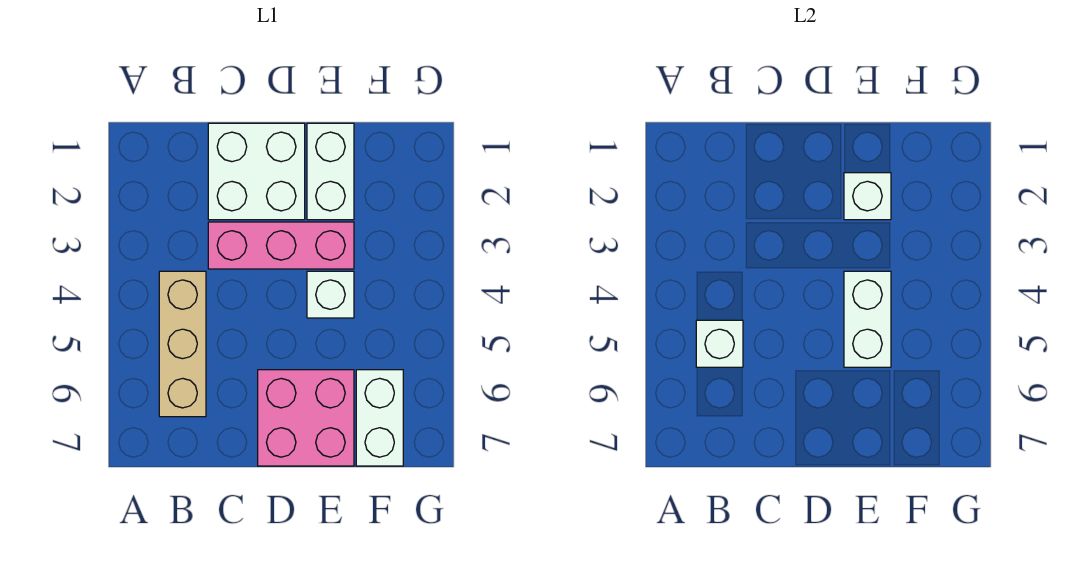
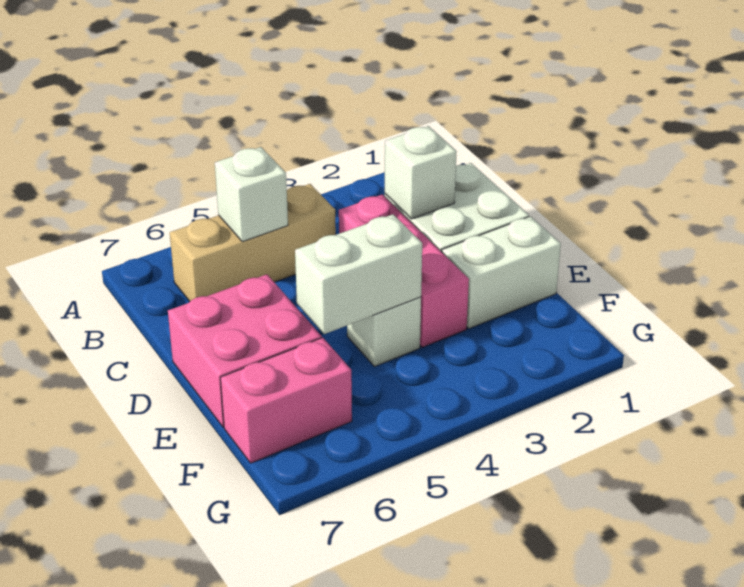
white 1x1 brick [844,173,891,220] -> white 1x1 brick moved to [385,126,457,219]
white 1x2 brick [356,370,403,466] -> pink 1x2 brick [220,338,352,463]

